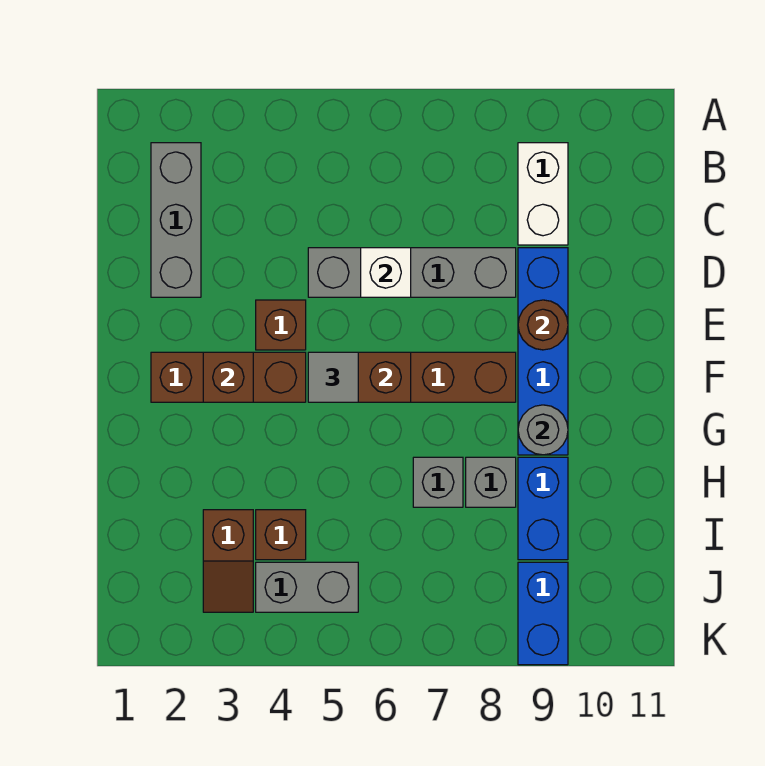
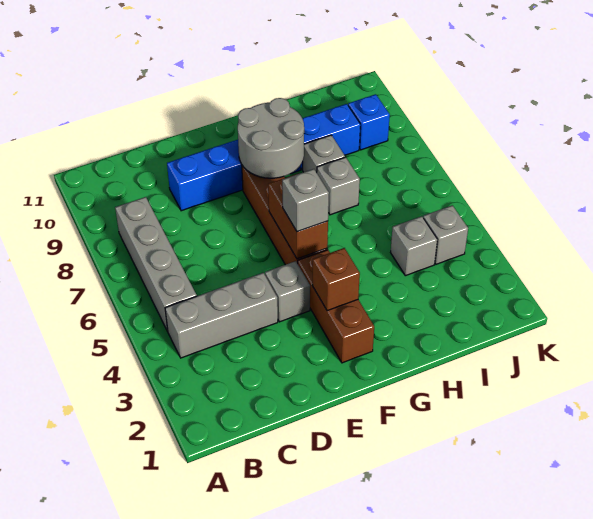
grey 1x3 brick [151,143,201,297] -> grey 1x3 brick moved to [165,273,278,358]
white 1x2 brick [518,143,568,245] -> none
grey 1x4 brick [308,248,516,297] -> grey 1x4 brick moved to [115,197,197,331]
white 1x1 brick [361,248,411,297] -> none
brown 1x1 brick [256,300,306,350] -> grey 1x1 brick [265,261,310,322]
brown 1x1 round brick [518,300,568,350] -> none
grey 1x1 tile [308,352,358,402] -> grey 1x1 brick [282,169,329,232]
grey 1x1 round brick [518,405,568,455] -> grey 2x2 round brick [238,98,304,178]
brown 1x2 slope [203,510,253,612] -> none
brown 1x1 brick [256,510,306,560] -> grey 1x1 brick [391,216,437,276]
grey 1x2 brick [256,562,358,612] -> grey 1x1 brick [423,205,468,264]
blue 1x2 brick [518,562,568,665] -> blue 1x1 brick [348,94,390,150]

